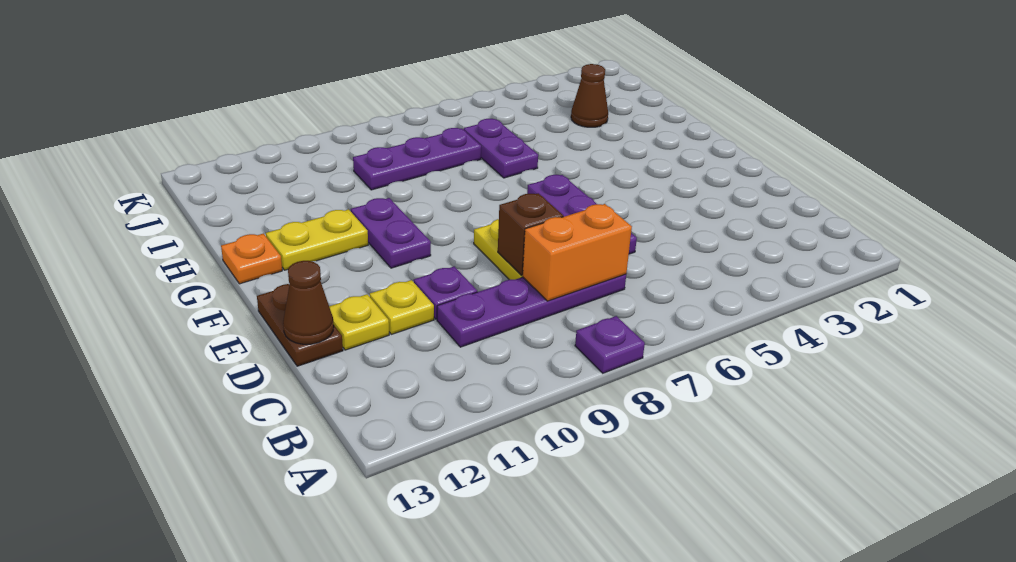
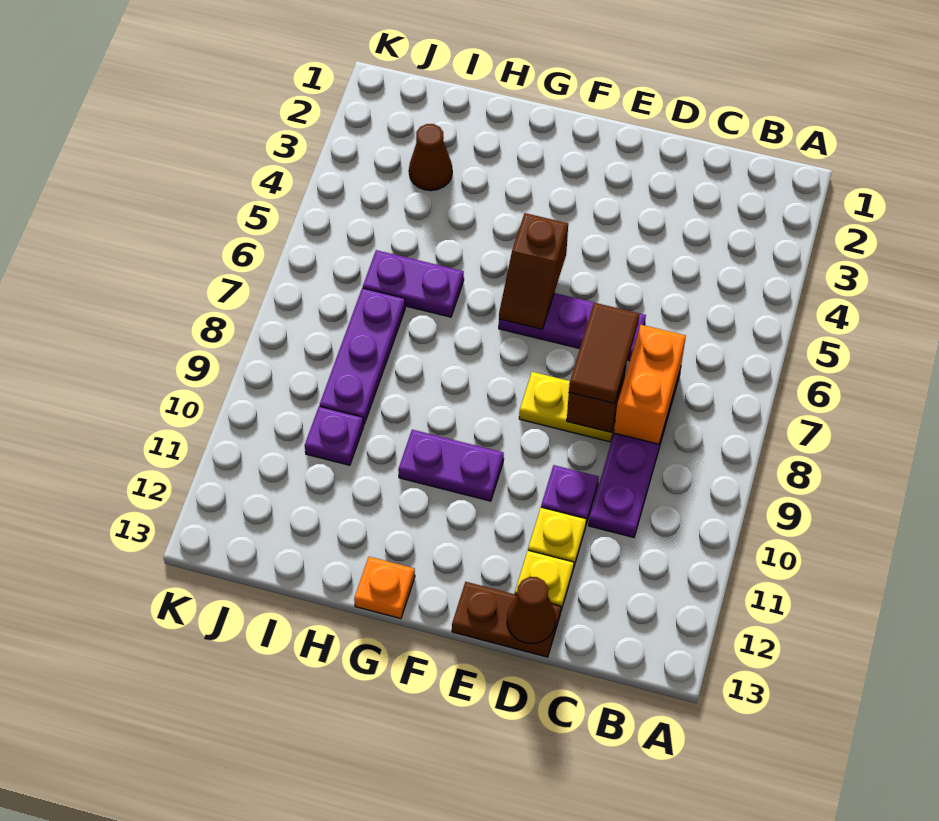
purple 1x1 plate [575,316,645,373] -> purple 1x1 plate moved to [305,406,364,465]
none -> brown 1x2 tile [569,303,639,403]
none -> brown 1x2 slope [499,213,568,329]
yellow 1x2 plate [266,209,368,270] -> none

